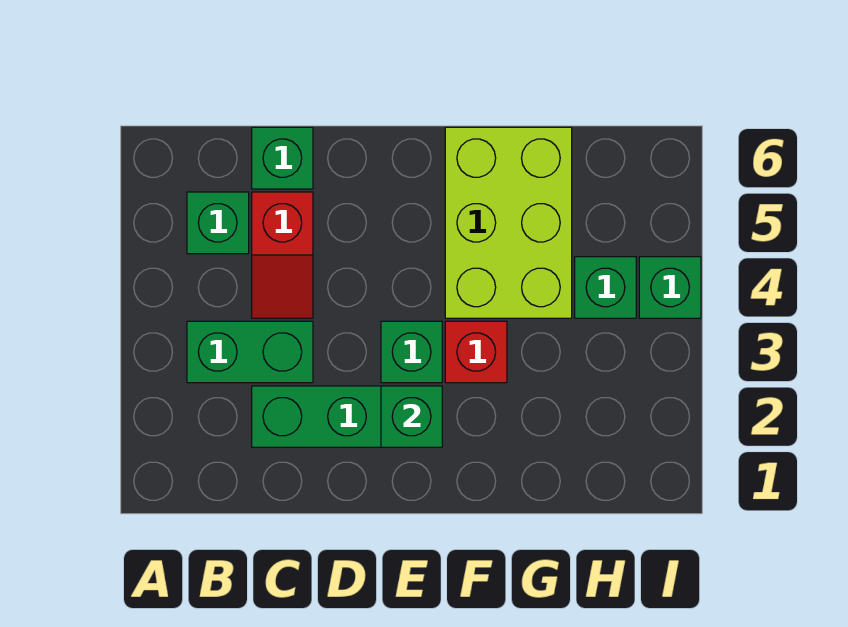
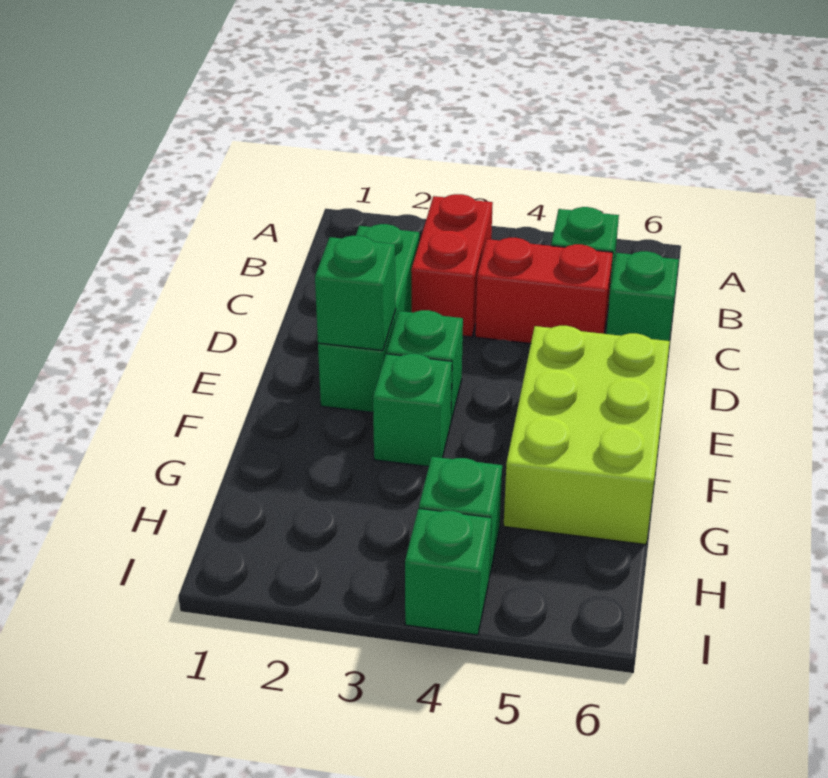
green 1x2 brick [187,321,313,383] -> red 1x2 brick [411,194,493,337]
red 1x2 slope [252,192,313,318] -> red 1x2 brick [475,238,613,343]
red 1x1 brick [445,321,507,383] -> green 1x1 brick [373,354,452,467]
lime 2x3 brick [445,127,572,318] -> lime 2x3 brick turned to [504,326,670,545]

